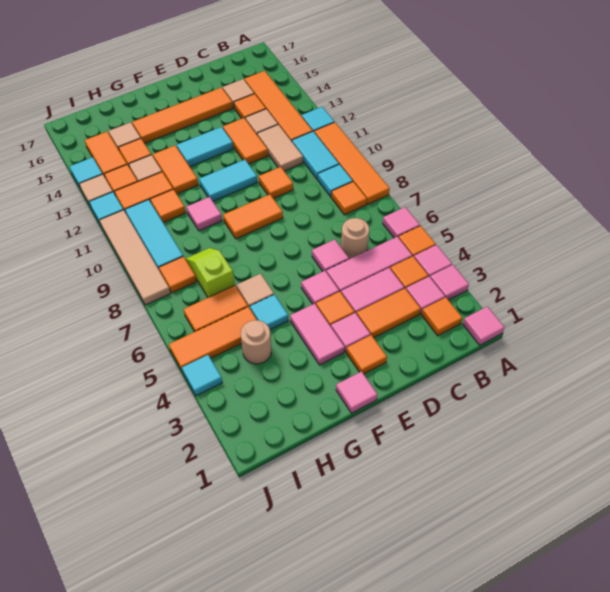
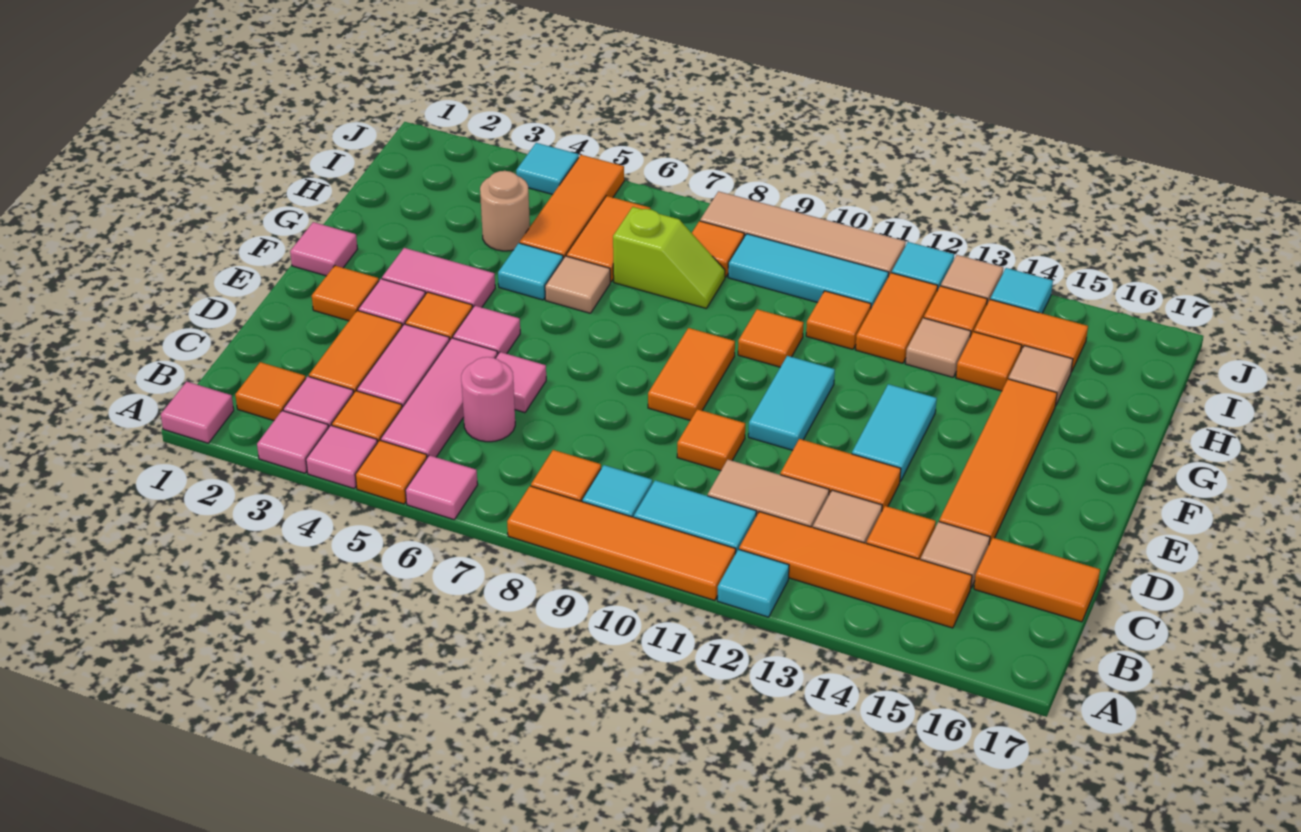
tan 1x1 round brick [341,218,369,259] -> pink 1x1 round brick [461,357,515,442]
pink 1x1 tile [186,197,222,231] -> orange 1x1 tile [738,309,804,367]
orange 1x2 tile [153,146,198,194] -> orange 1x2 tile moved to [974,538,1100,622]

